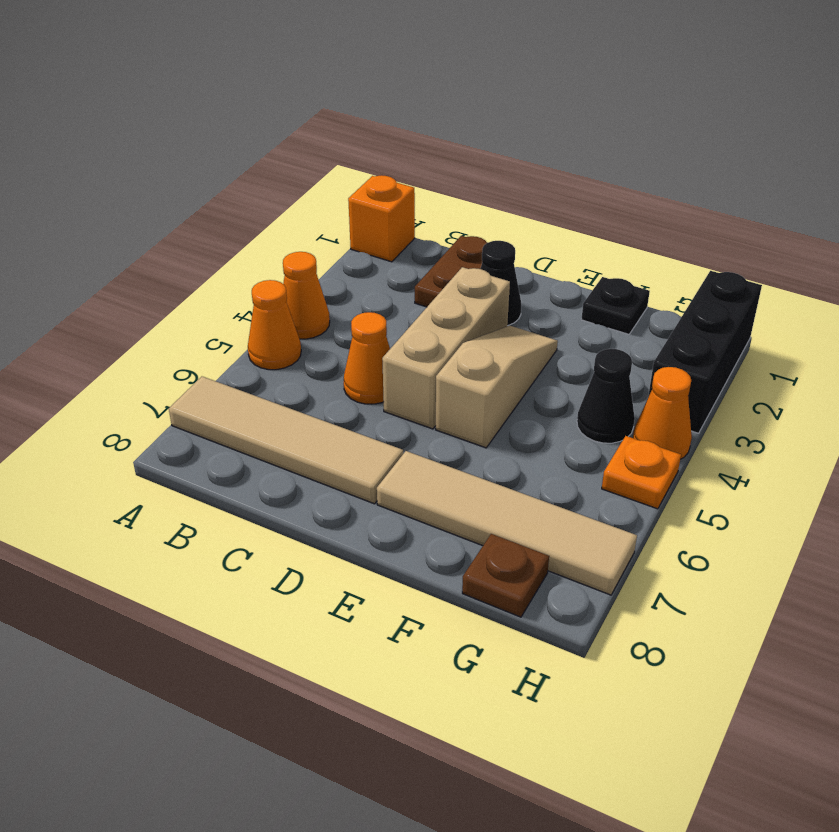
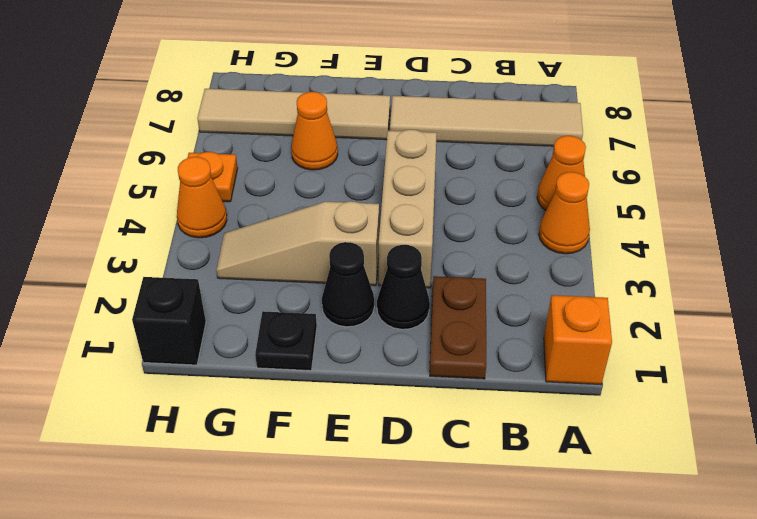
orange 1x1 cone [344,312,390,404] -> orange 1x1 cone moved to [291,92,338,170]
tan 1x3 slope [436,326,558,448] -> tan 1x3 slope turned to [216,201,379,286]
black 1x1 cone [577,349,635,443] -> black 1x1 cone moved to [322,242,374,327]
brown 1x1 plate [462,534,549,617] -> none
black 1x3 brick [648,271,762,433] -> black 1x1 brick [132,277,206,365]

